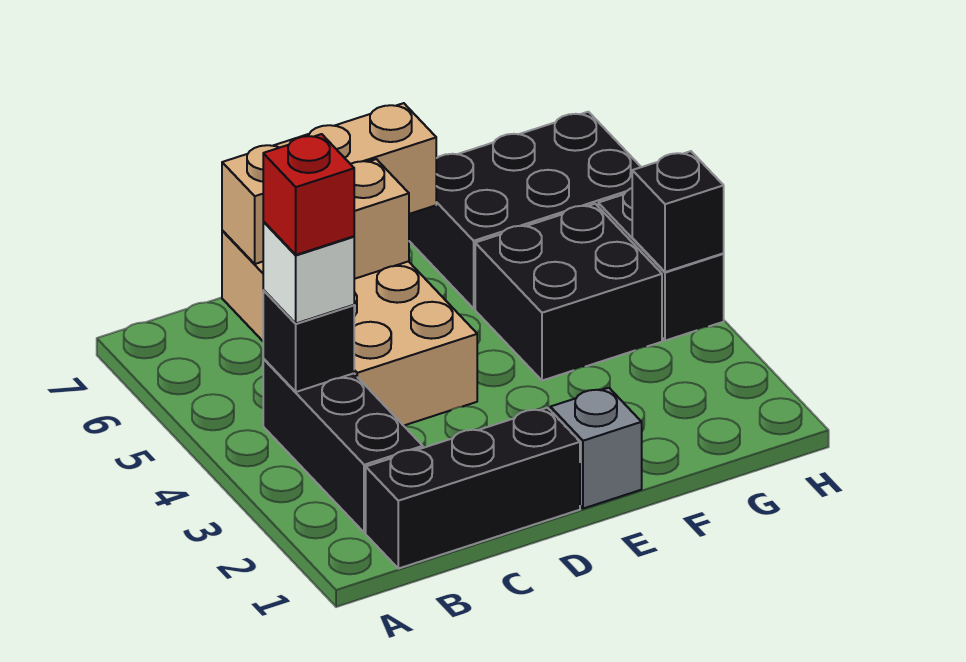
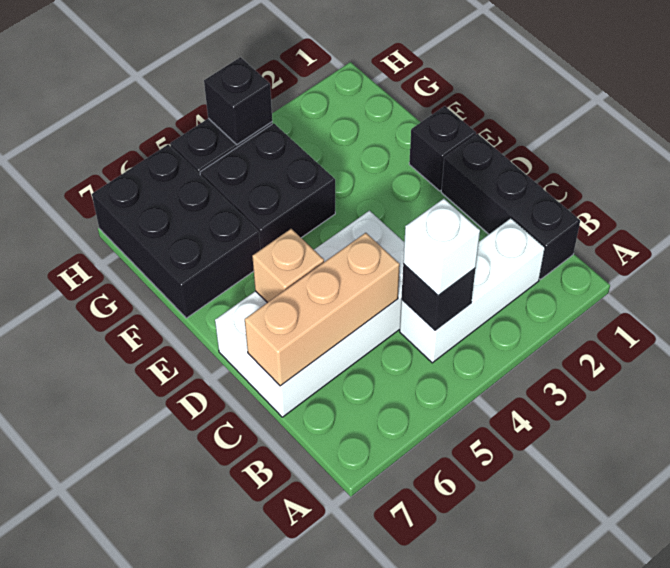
black 1x3 brick [263,359,423,533] -> white 1x3 brick [400,218,545,363]
red 1x1 brick [263,134,354,255] -> none
tan 2x4 brick [222,231,477,426] -> white 2x4 brick [215,211,404,417]
tan 1x3 brick [222,103,436,264] -> tan 1x3 brick turned to [245,233,400,386]
grey 1x1 brick [550,388,642,509] -> black 1x1 brick [409,106,476,191]

